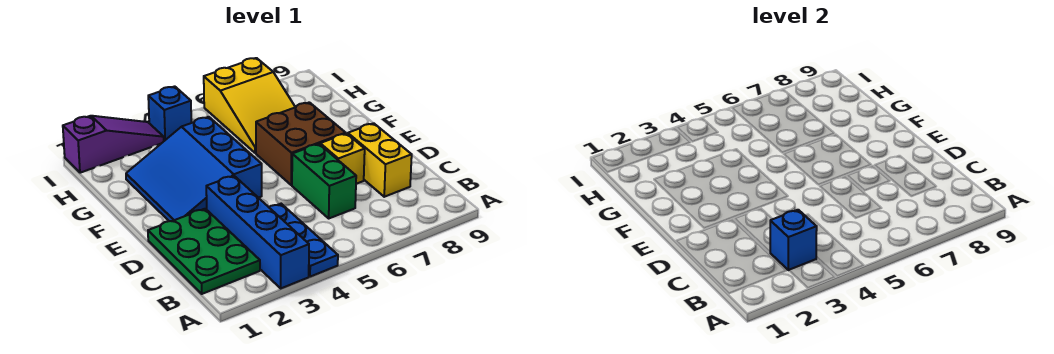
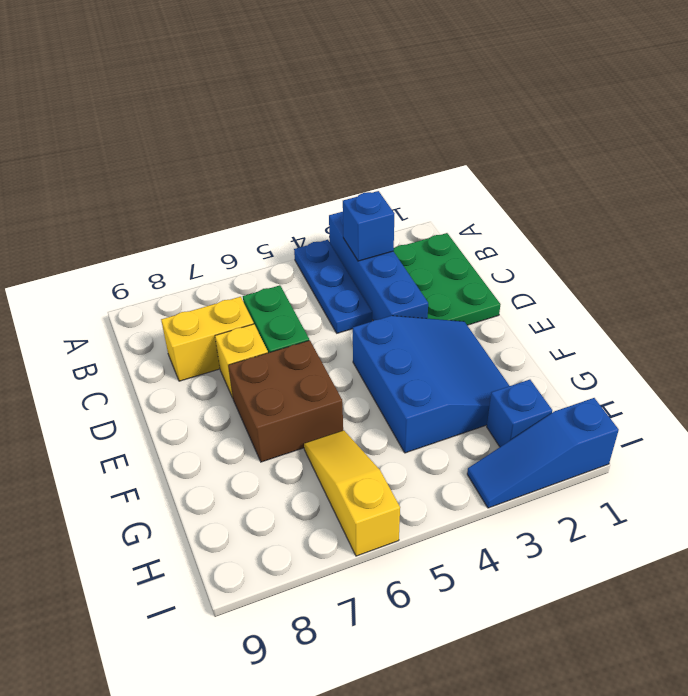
yellow 1x2 brick [348,123,412,197] -> yellow 1x2 brick turned to [161,297,254,381]
yellow 2x3 slope [204,58,295,153] -> yellow 1x3 slope [304,430,400,556]
purple 1x3 slope [63,116,164,173] -> blue 1x3 slope [467,398,619,508]
blue 1x1 brick [148,86,191,141] -> blue 1x1 brick moved to [487,380,552,447]

